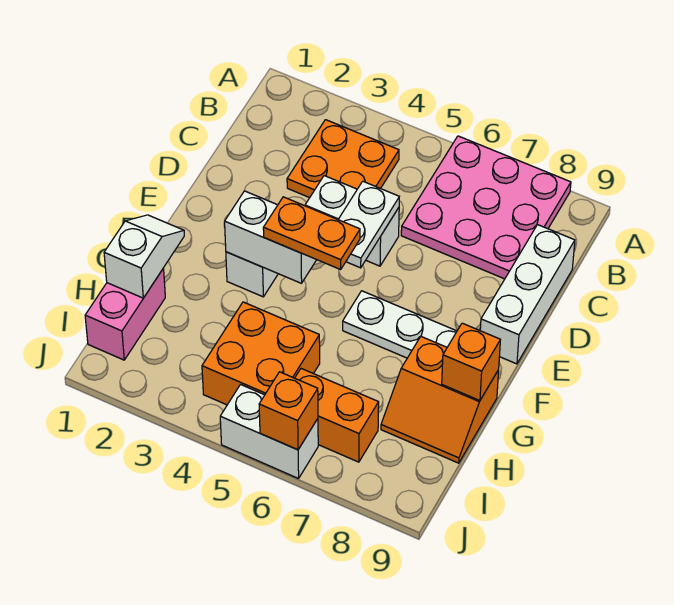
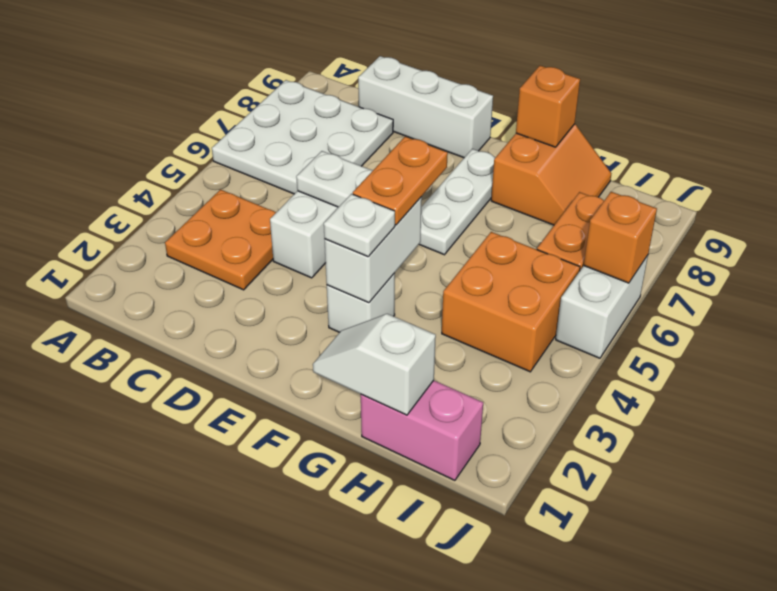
pink 3x3 plate [401,136,571,279] -> white 3x3 plate [212,80,393,194]
none -> white 1x1 plate [324,194,395,257]

